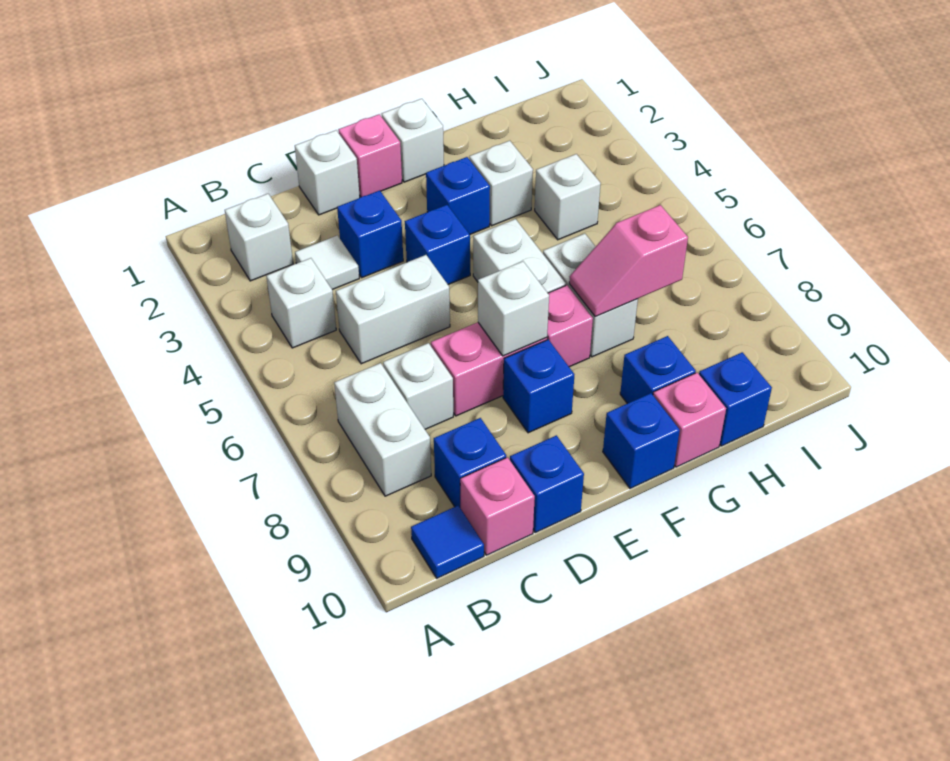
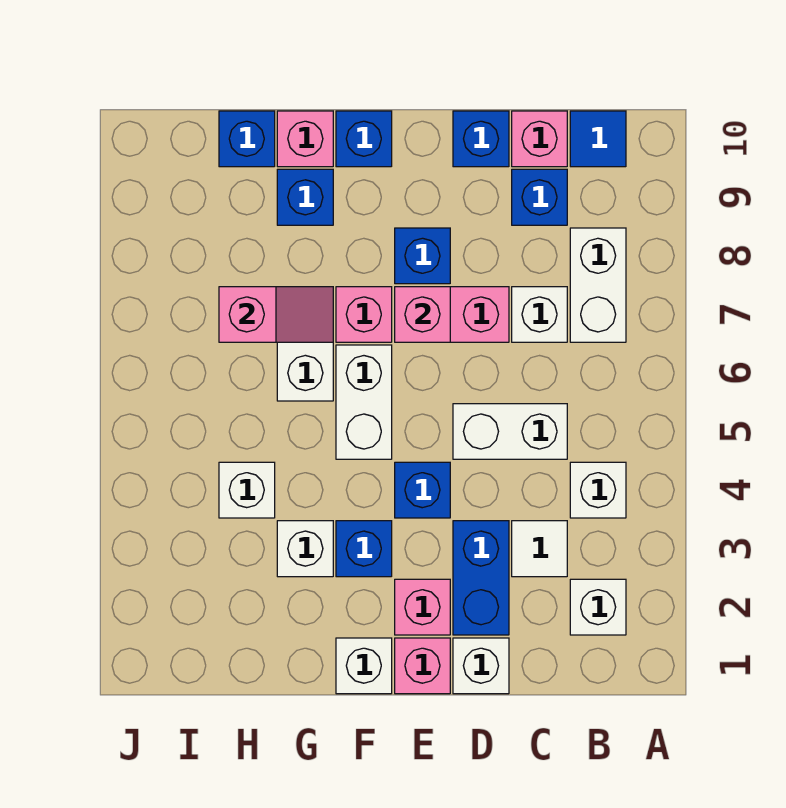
blue 1x1 brick [337,190,403,278] -> blue 1x2 brick [453,521,509,635]
none -> pink 1x1 brick [395,579,450,635]
white 1x1 brick [478,261,549,356] -> pink 1x1 brick [395,287,450,342]

